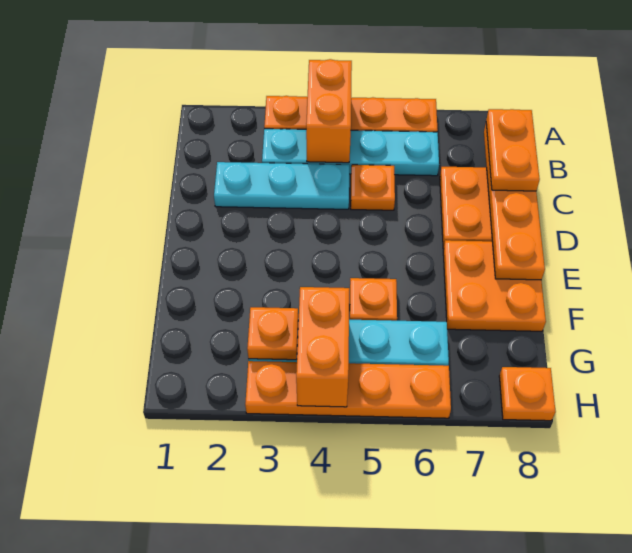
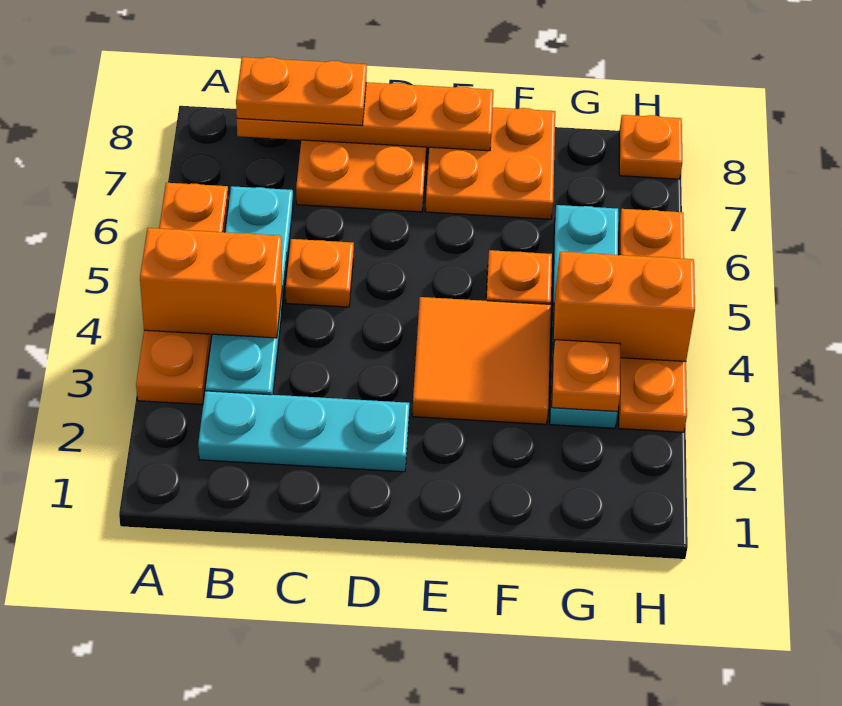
cyan 1x3 plate [214,162,349,209] -> cyan 1x3 plate turned to [198,391,409,472]
none -> orange 2x2 tile [412,297,551,424]

